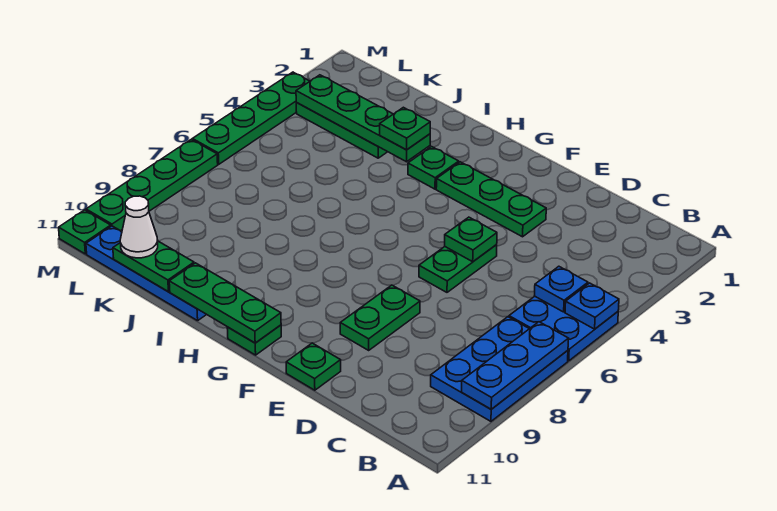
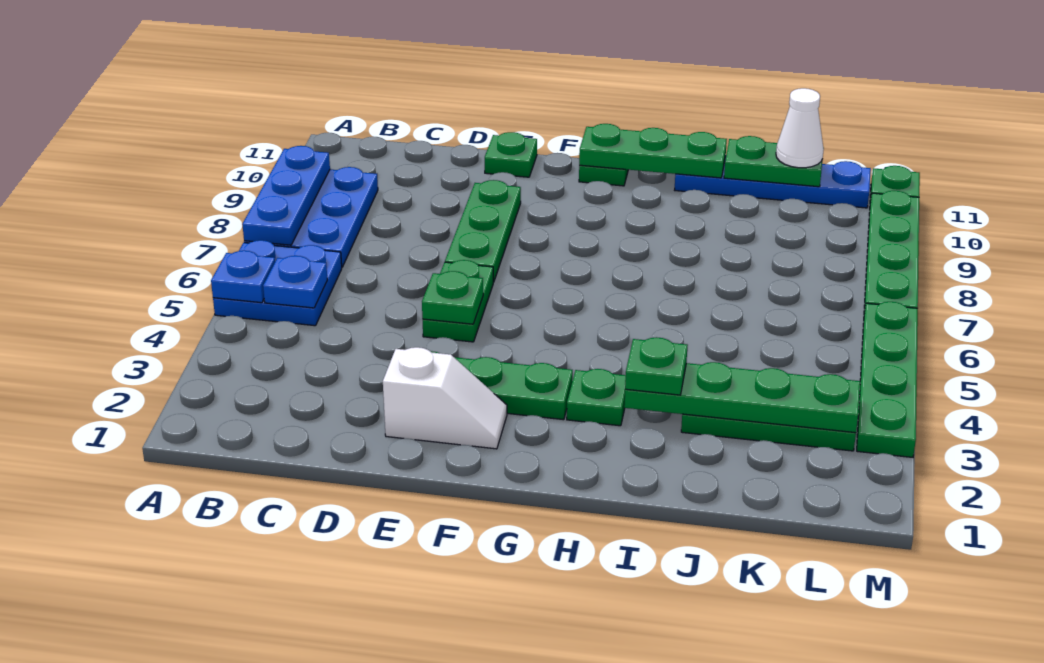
none -> white 1x2 slope [383,347,507,449]
green 1x2 plate [340,285,420,350] -> green 1x3 plate [445,180,521,282]

